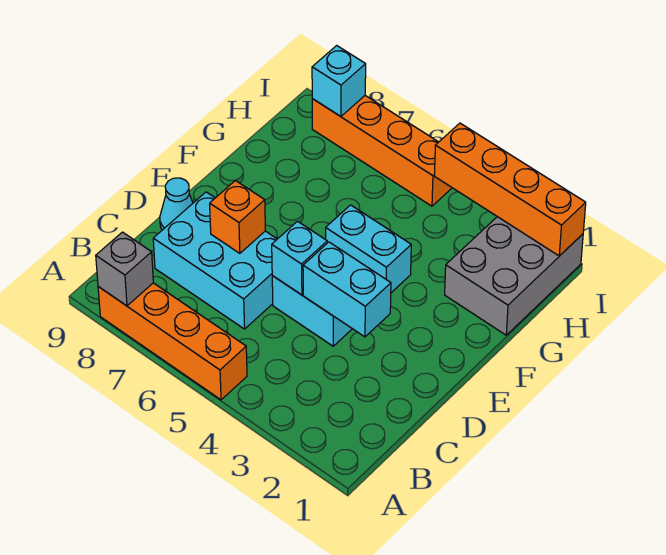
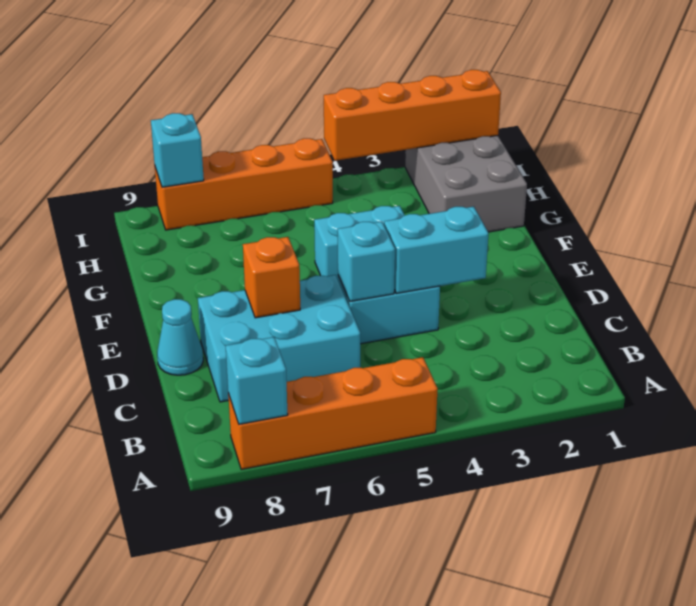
grey 1x1 brick [96,232,153,306] -> cyan 1x1 brick [226,337,288,424]

